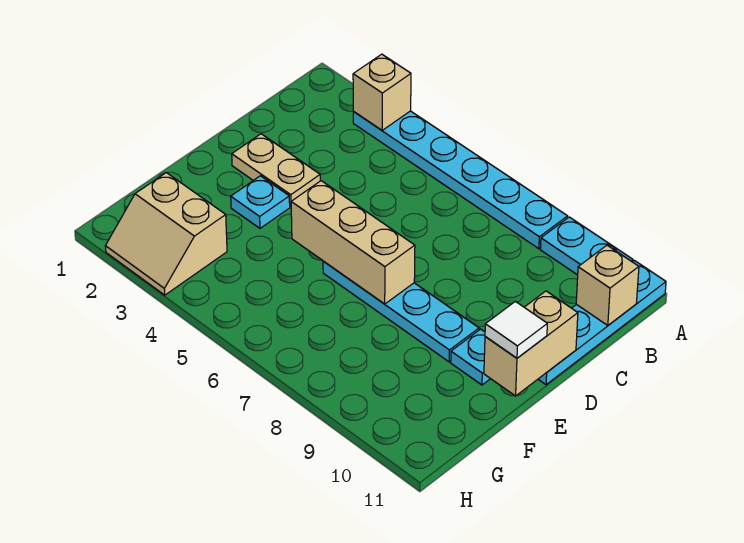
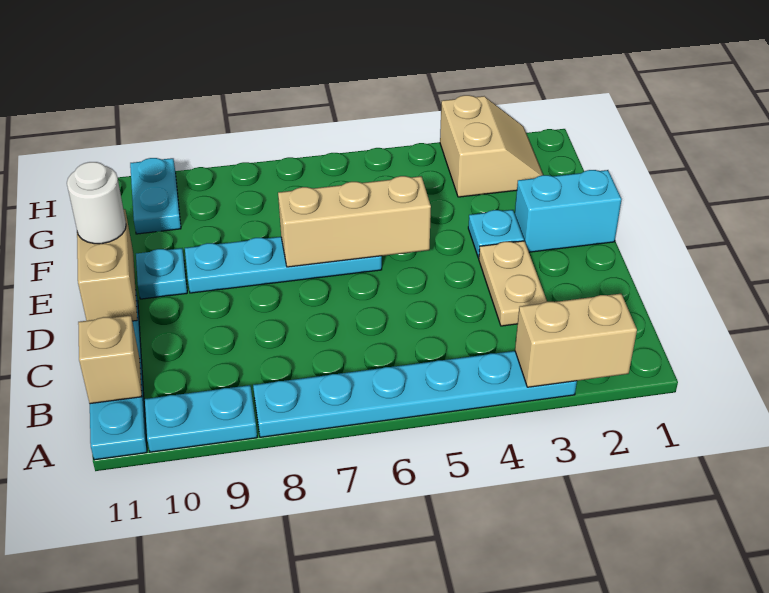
tan 1x1 brick [353,54,411,130] -> tan 1x2 brick [515,294,637,387]
tan 1x2 plate [232,134,320,207] -> tan 1x2 plate turned to [479,241,547,326]
none -> cyan 1x2 brick [515,170,622,252]
white 1x1 tile [485,301,547,358] -> white 1x1 round brick [67,162,126,244]
tan 2x2 slope [105,173,227,295] -> tan 2x2 slope turned to [440,95,543,197]
none -> cyan 1x2 plate [130,158,181,234]

